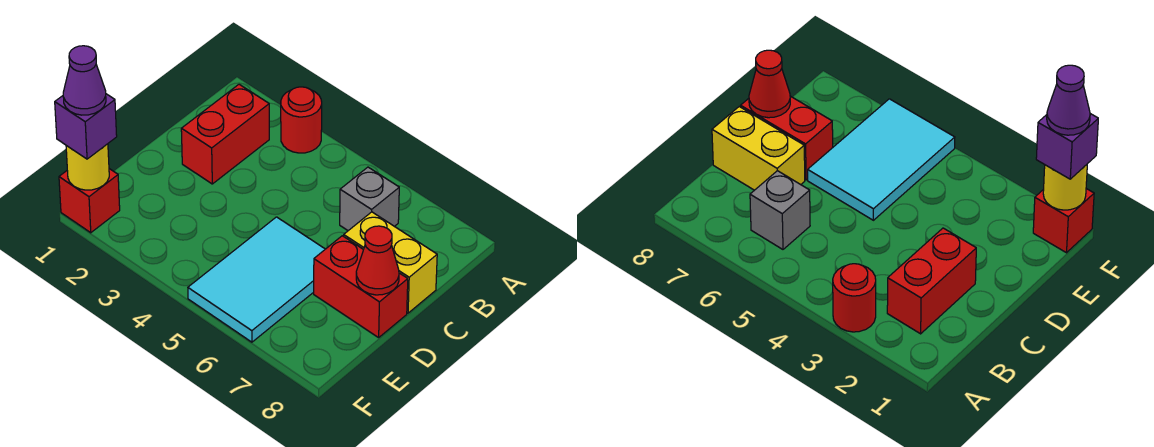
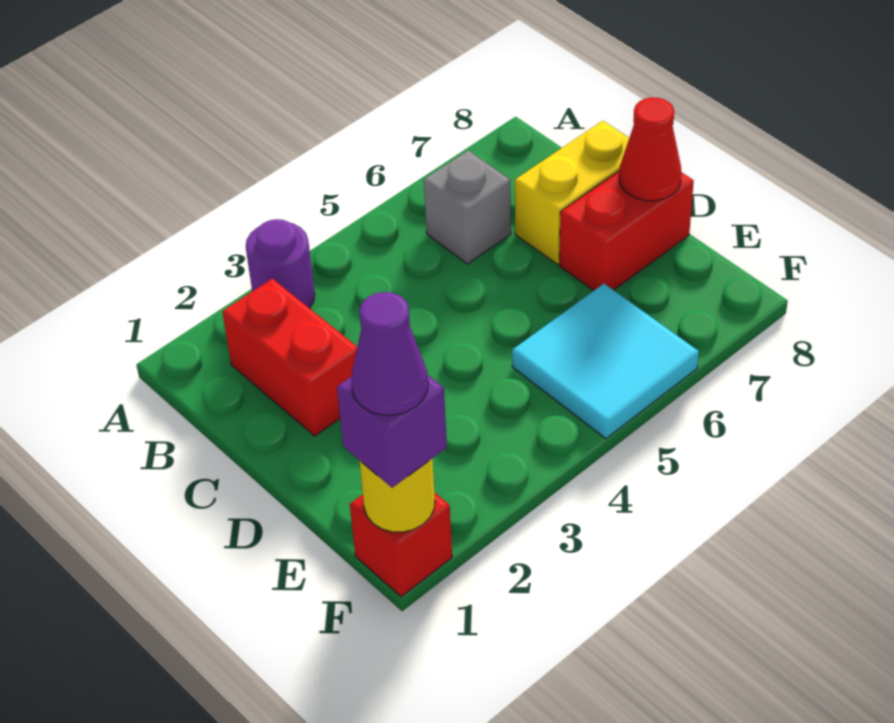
red 1x1 round brick [281,87,322,153] -> purple 1x1 round brick [246,219,315,308]
cyan 2x3 tile [188,217,325,342] -> cyan 2x2 tile [512,284,699,439]

